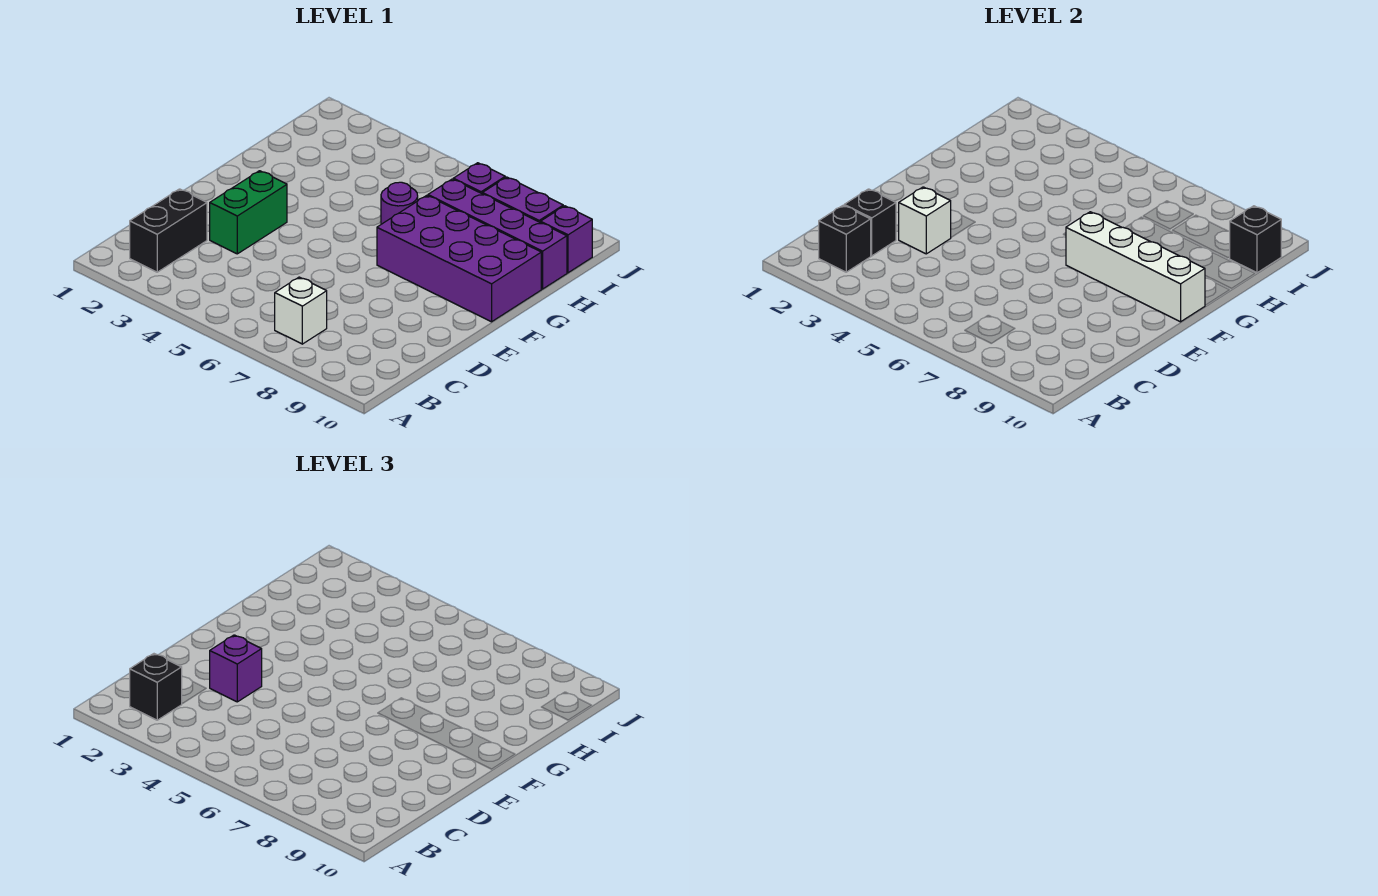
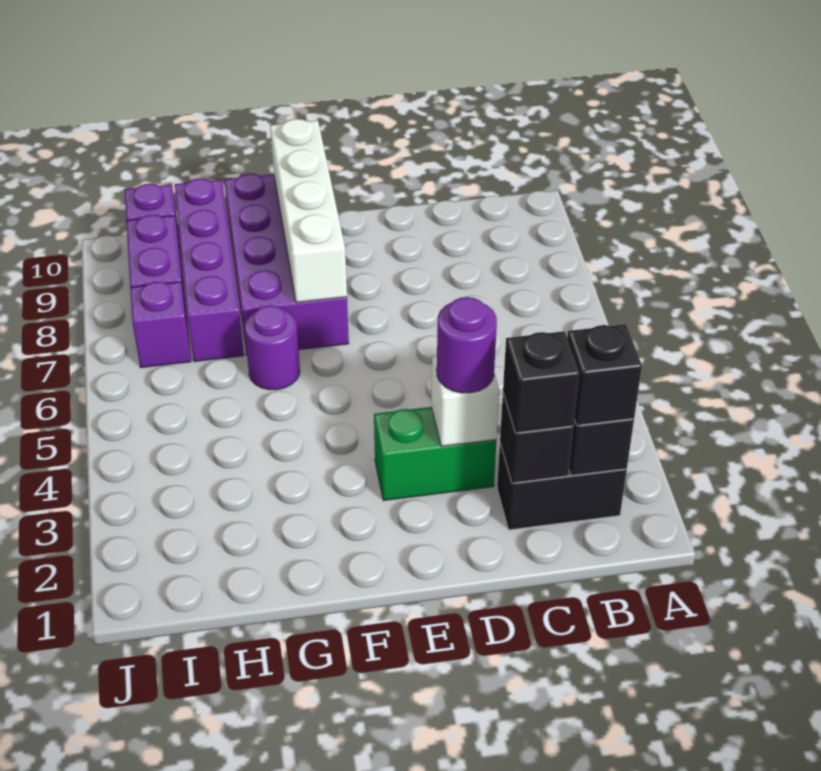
white 1x1 brick [275,277,327,344] -> none
purple 1x1 brick [210,635,262,702] -> purple 1x1 round brick [437,297,497,393]
black 1x1 brick [1230,206,1281,273] -> black 1x1 brick moved to [503,331,579,433]

